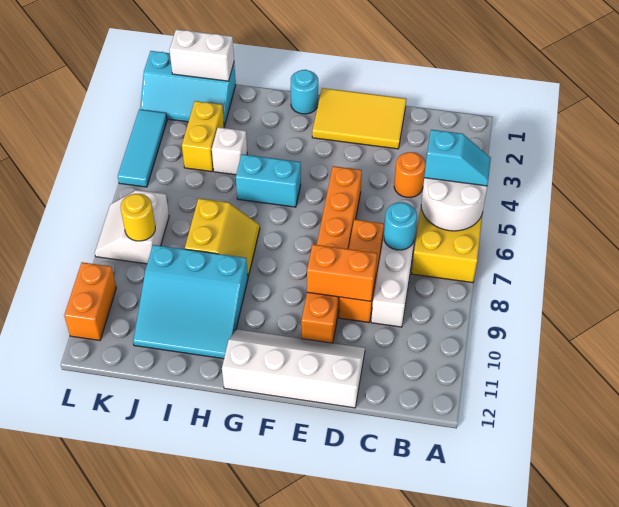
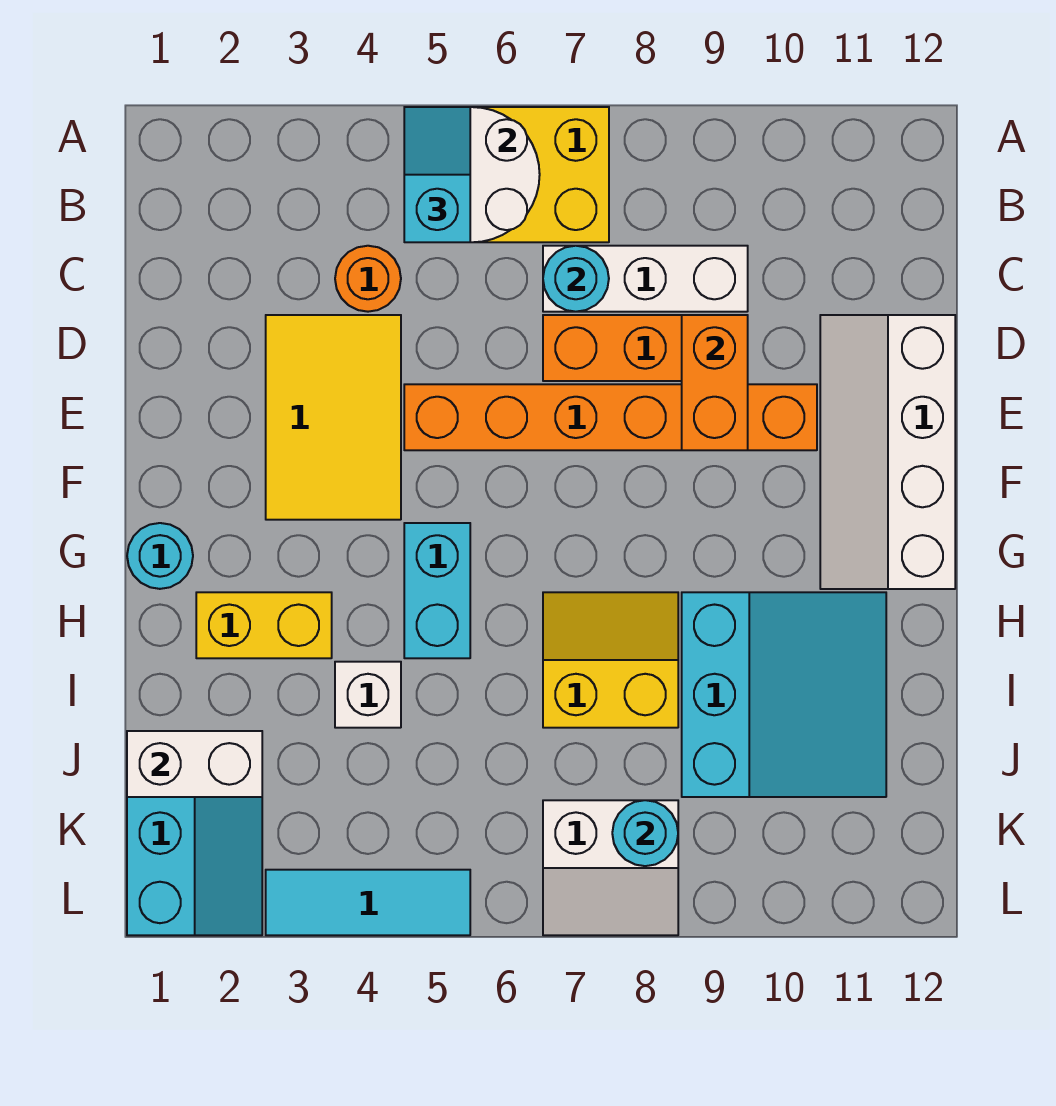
yellow 2x3 tile [312,88,406,149] -> yellow 2x3 tile moved to [266,315,401,520]
white 1x2 brick [169,29,234,81] -> white 1x2 brick turned to [127,731,262,797]
yellow 1x2 brick [182,101,224,172] -> yellow 1x2 brick moved to [196,592,332,658]
yellow 1x1 round brick [120,194,155,241] -> cyan 1x1 round brick [612,800,678,866]
orange 1x2 brick [64,262,116,341] -> none

